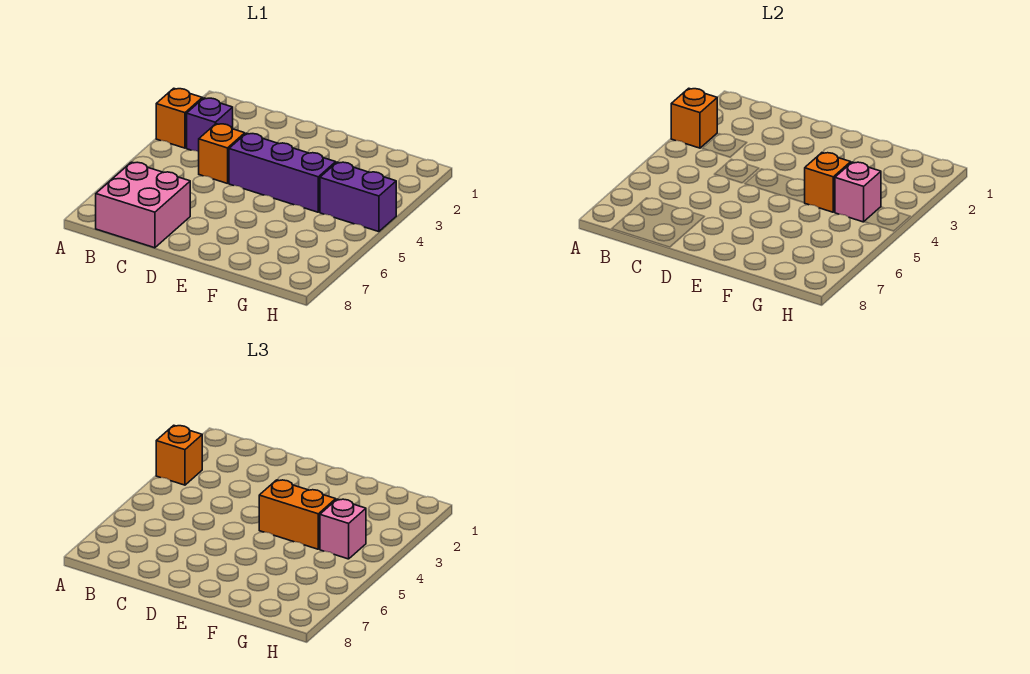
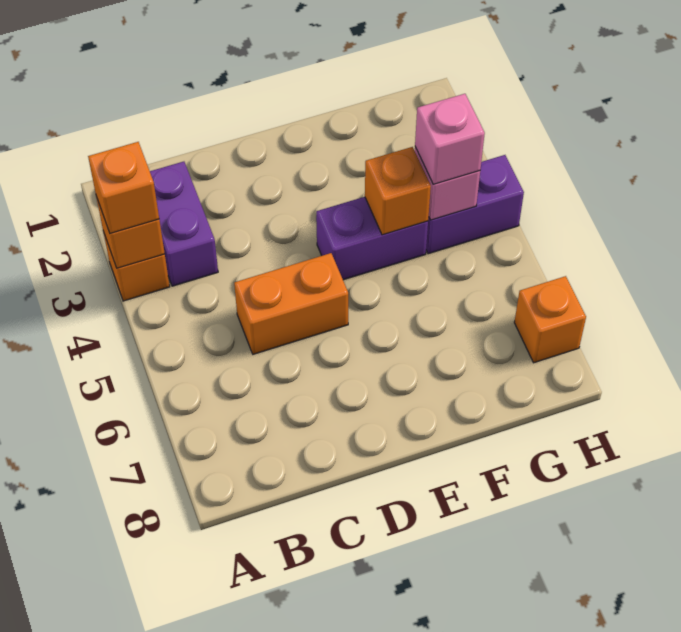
purple 1x1 brick [187,98,233,152] -> purple 1x2 brick [150,162,218,286]
pink 2x2 brick [96,162,190,248] -> none
orange 1x1 brick [199,124,245,184] -> orange 1x1 brick moved to [514,276,586,363]
purple 1x3 brick [229,133,336,212] -> purple 1x2 brick [316,197,428,280]
orange 1x2 brick [259,480,336,549] -> orange 1x2 brick moved to [234,253,348,354]

